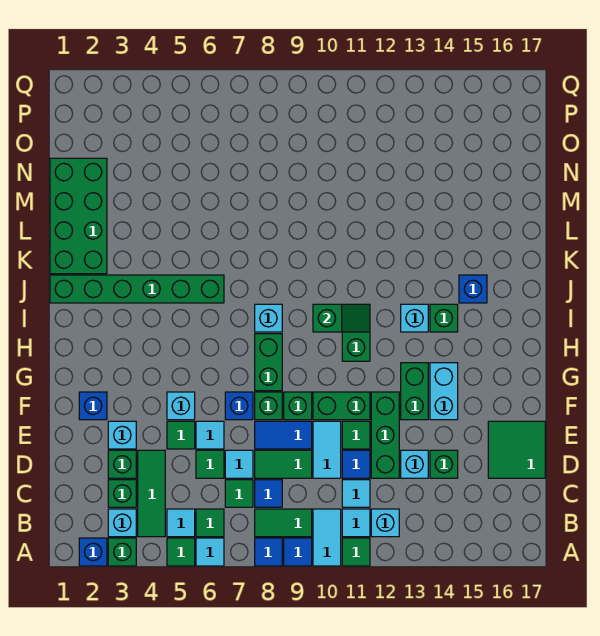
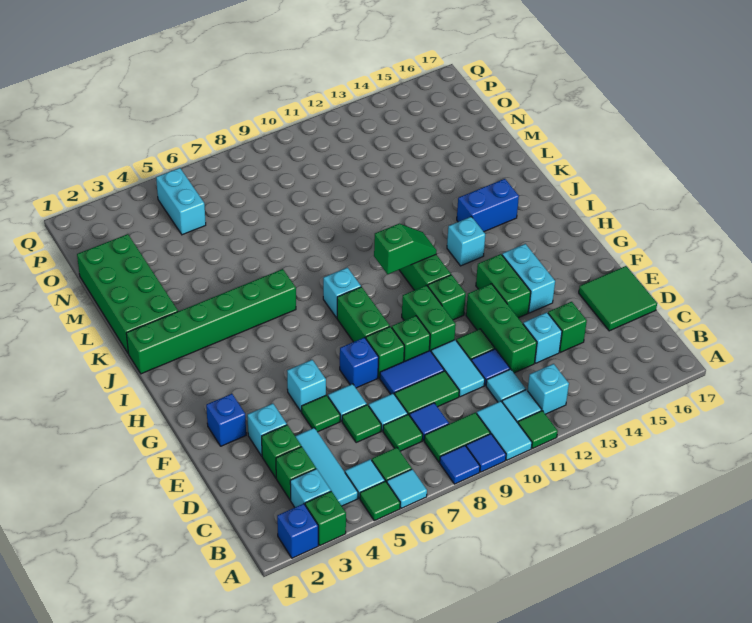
green 1x3 tile [138,450,165,537] -> cyan 1x3 tile [295,428,358,506]
green 1x2 brick [313,392,370,420] -> green 1x2 brick turned to [402,285,456,351]
green 1x1 brick [430,304,458,332] -> green 1x1 brick moved to [428,275,466,320]
blue 1x1 brick [459,275,487,303] -> blue 1x2 brick [457,179,519,232]
none -> cyan 1x2 brick [156,168,206,235]

